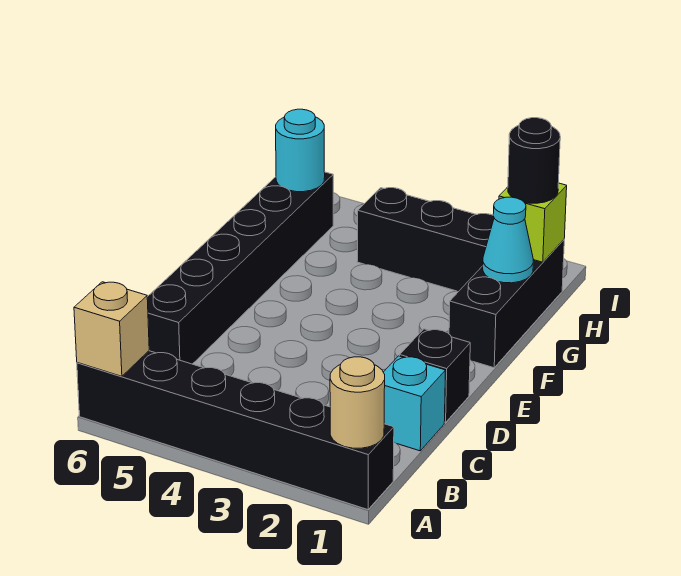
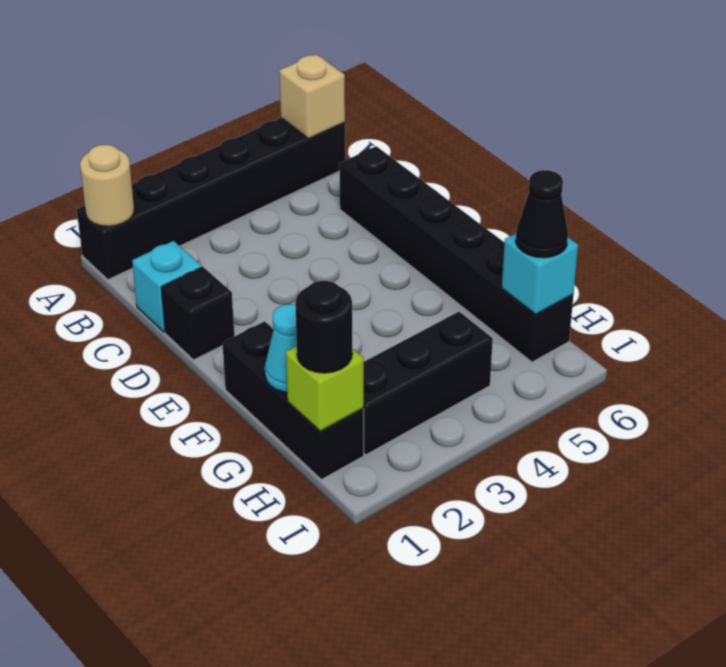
cyan 1x1 round brick [276,109,325,192] -> cyan 1x1 brick [502,233,578,314]
none -> black 1x1 cone [516,170,568,258]

